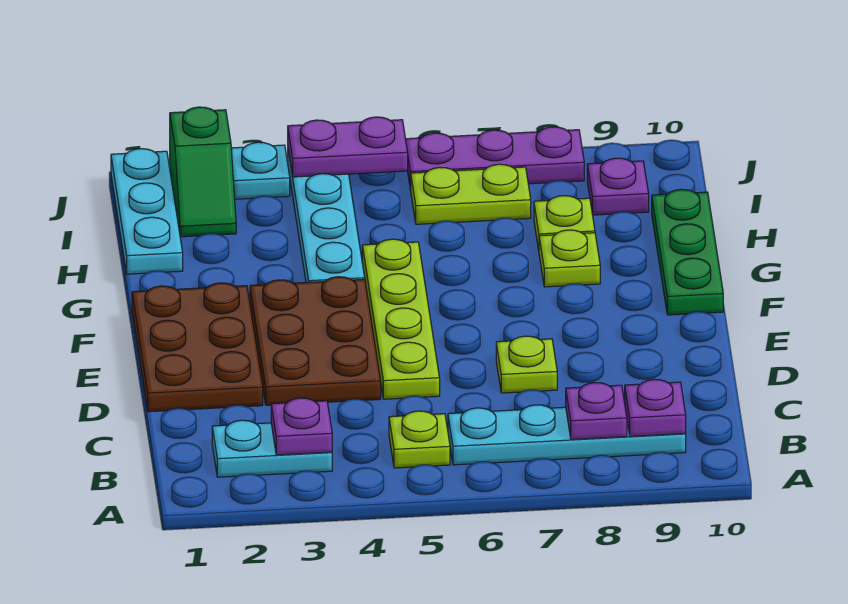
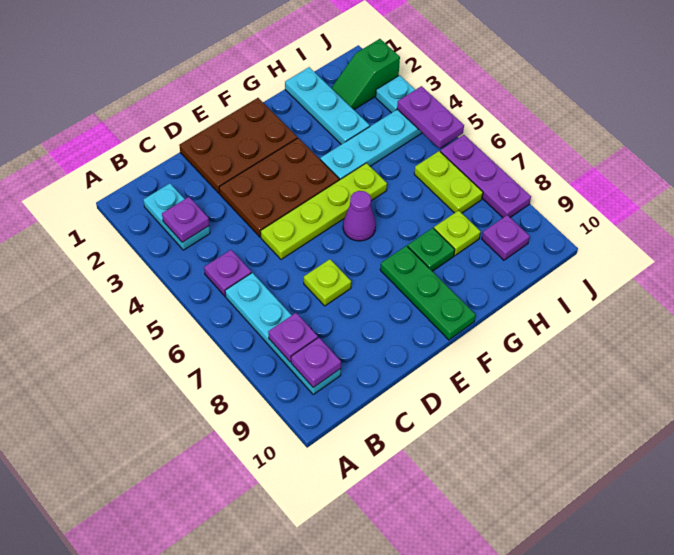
lime 1x1 plate [389,411,450,468] -> purple 1x1 plate [204,250,251,296]
none -> purple 1x1 cone [343,191,376,241]
green 1x3 plate [652,189,723,315] -> green 1x3 plate turned to [380,246,476,340]
lime 1x1 plate [539,230,600,287] -> green 1x1 plate [408,228,455,271]
cyan 1x3 plate [111,149,183,274] -> cyan 1x3 plate turned to [285,67,370,144]

